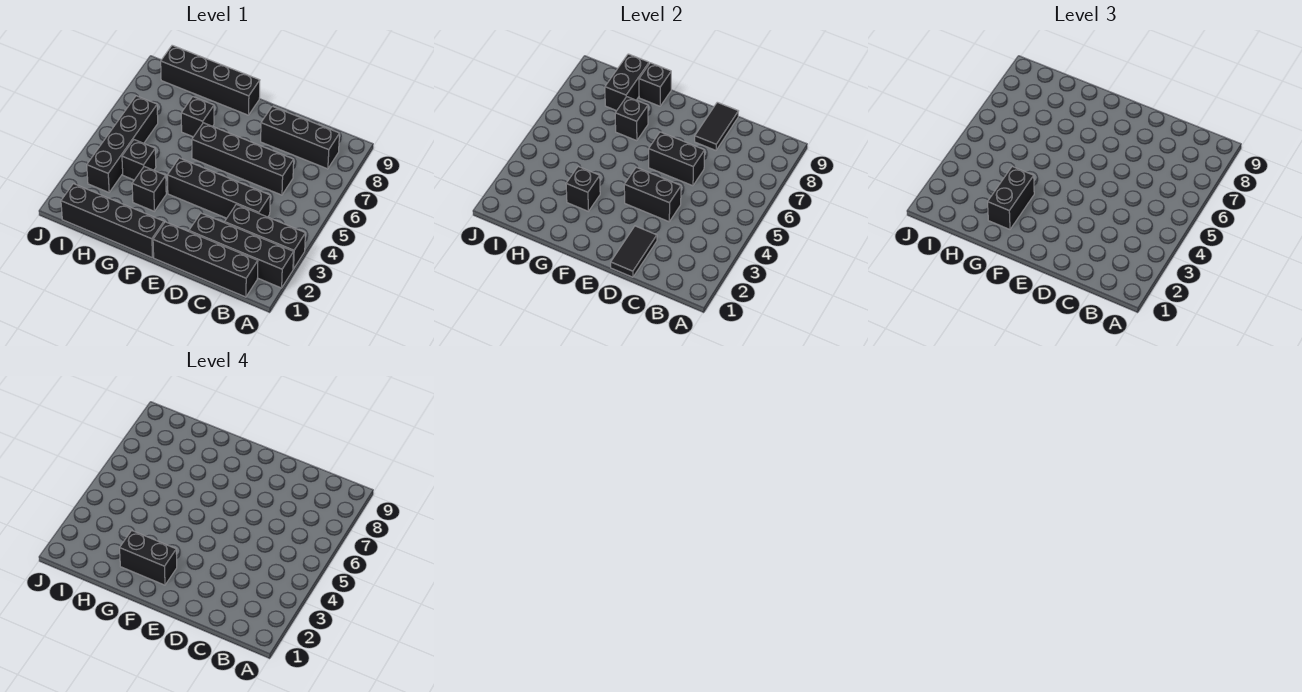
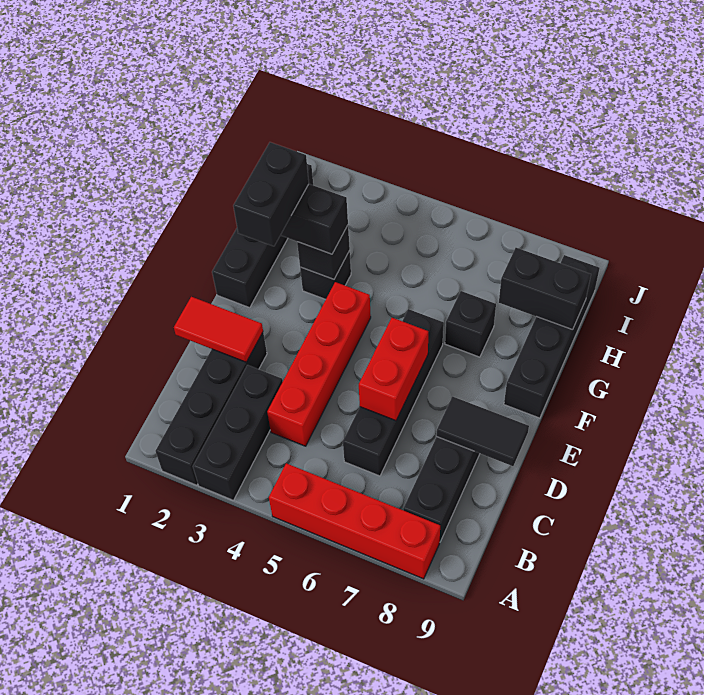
none -> red 1x4 brick [269,463,440,579]
black 1x4 brick [153,222,258,297] -> none
black 1x4 brick [167,158,270,218] -> red 1x4 brick [267,282,371,446]
black 1x2 tile [611,226,657,277] -> red 1x2 tile [174,297,263,362]
black 1x2 brick [624,167,681,222] -> none
black 1x2 brick [649,132,705,186] -> red 1x2 brick [359,318,428,421]
black 1x1 brick [615,97,648,141] -> none
black 1x1 brick [639,63,671,106] -> none
black 1x1 brick [122,140,156,180] -> none
black 1x4 brick [87,96,158,192] -> none

